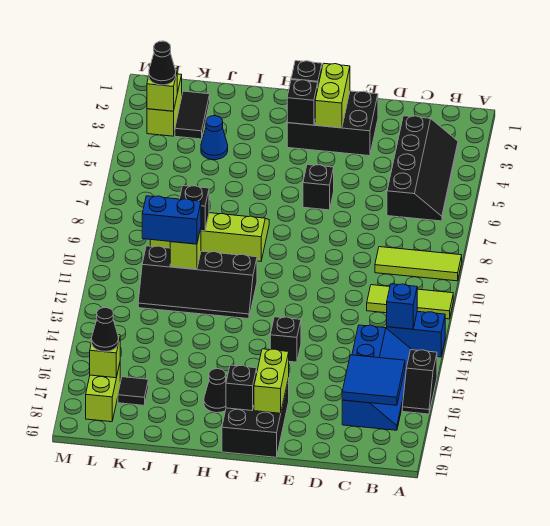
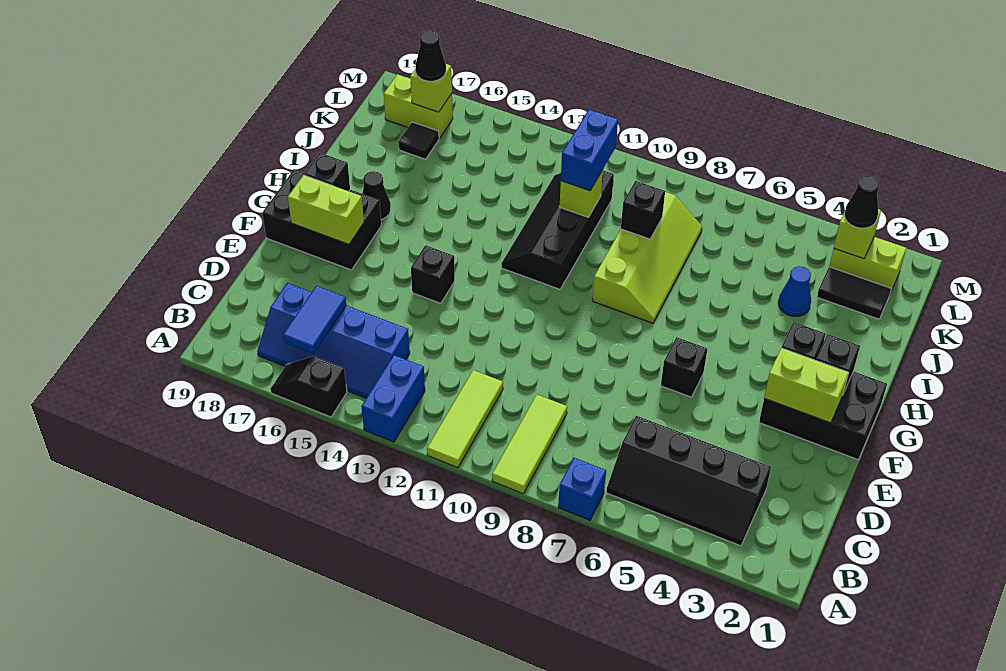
blue 1x1 brick [387,284,417,329] -> blue 1x1 brick moved to [558,458,606,520]
blue 2x2 tile [342,355,405,405] -> blue 1x2 tile [283,286,346,354]
black 2x3 brick [287,91,378,156] -> black 2x3 brick turned to [759,371,887,460]

